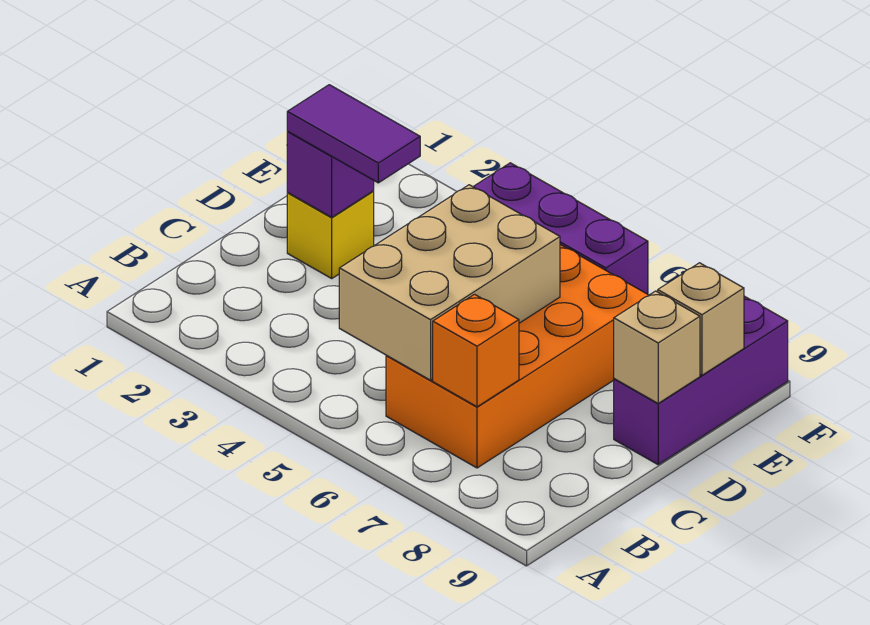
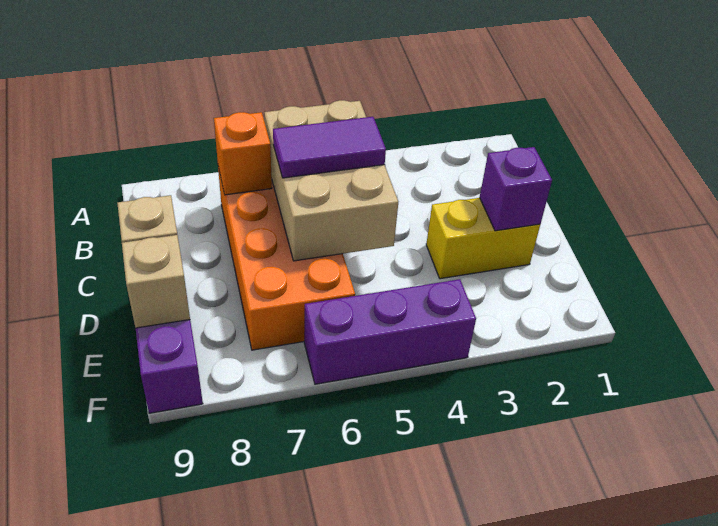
yellow 1x1 brick [287,191,374,278] -> yellow 1x2 brick [426,198,540,279]
purple 1x2 tile [287,85,420,183] -> purple 1x2 tile moved to [273,117,386,178]

